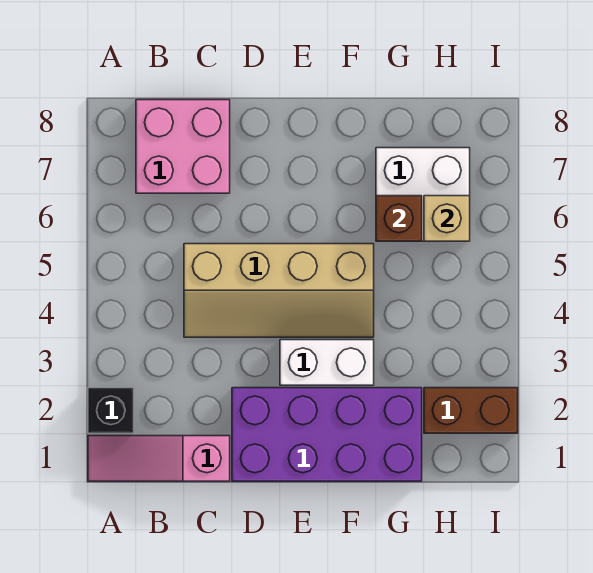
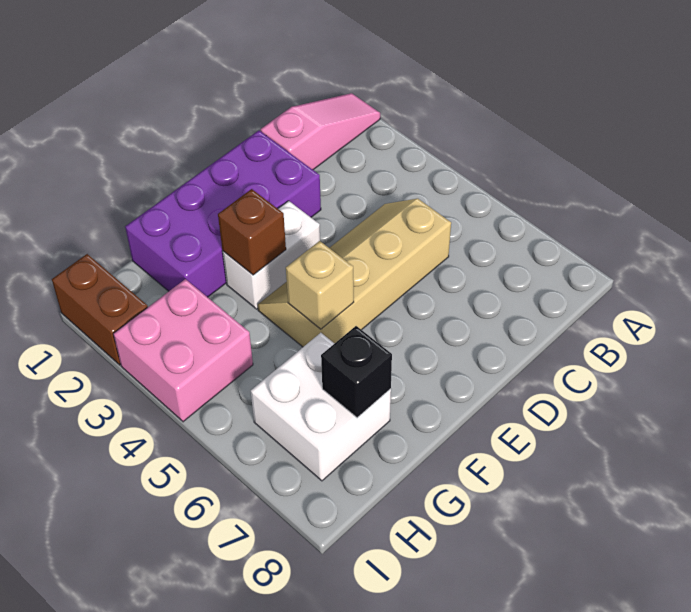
black 1x1 brick [88,388,134,433] -> black 1x1 brick moved to [321,326,392,418]
pink 2x2 brick [136,100,230,193] -> pink 2x2 brick moved to [113,279,253,422]
brown 1x1 brick [376,196,422,241] -> brown 1x1 brick moved to [218,189,286,275]
brown 1x2 brick [424,388,518,433] -> brown 1x2 brick turned to [52,254,148,365]
tan 1x1 brick [424,196,470,241] -> tan 1x1 brick moved to [286,241,354,329]

